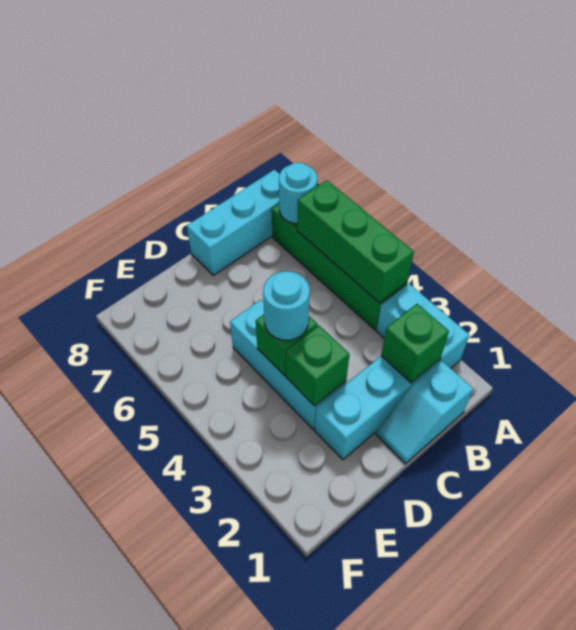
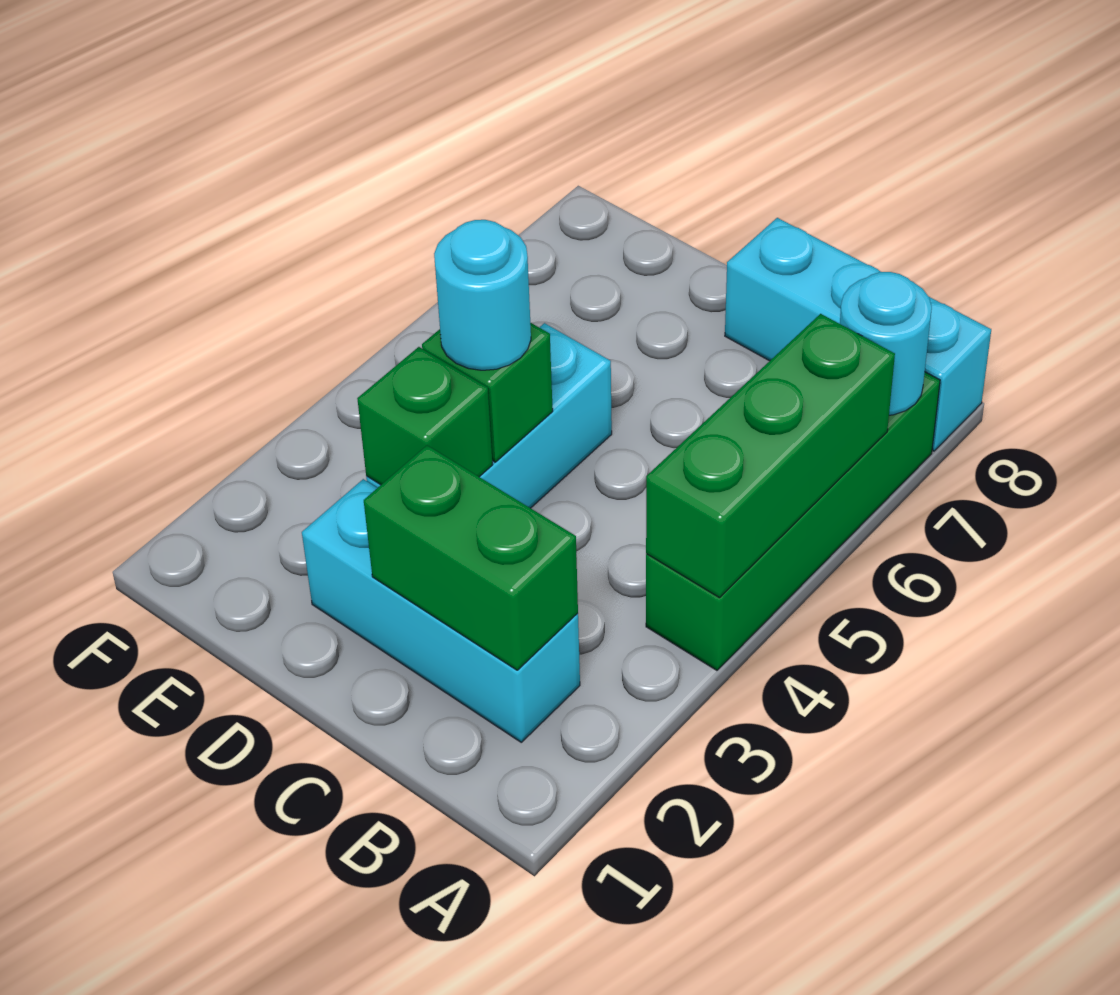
cyan 1x2 brick [377,284,469,368] -> none
cyan 1x2 slope [376,361,473,464] -> none
green 1x1 brick [381,304,449,383] -> green 1x2 brick [364,445,578,670]

